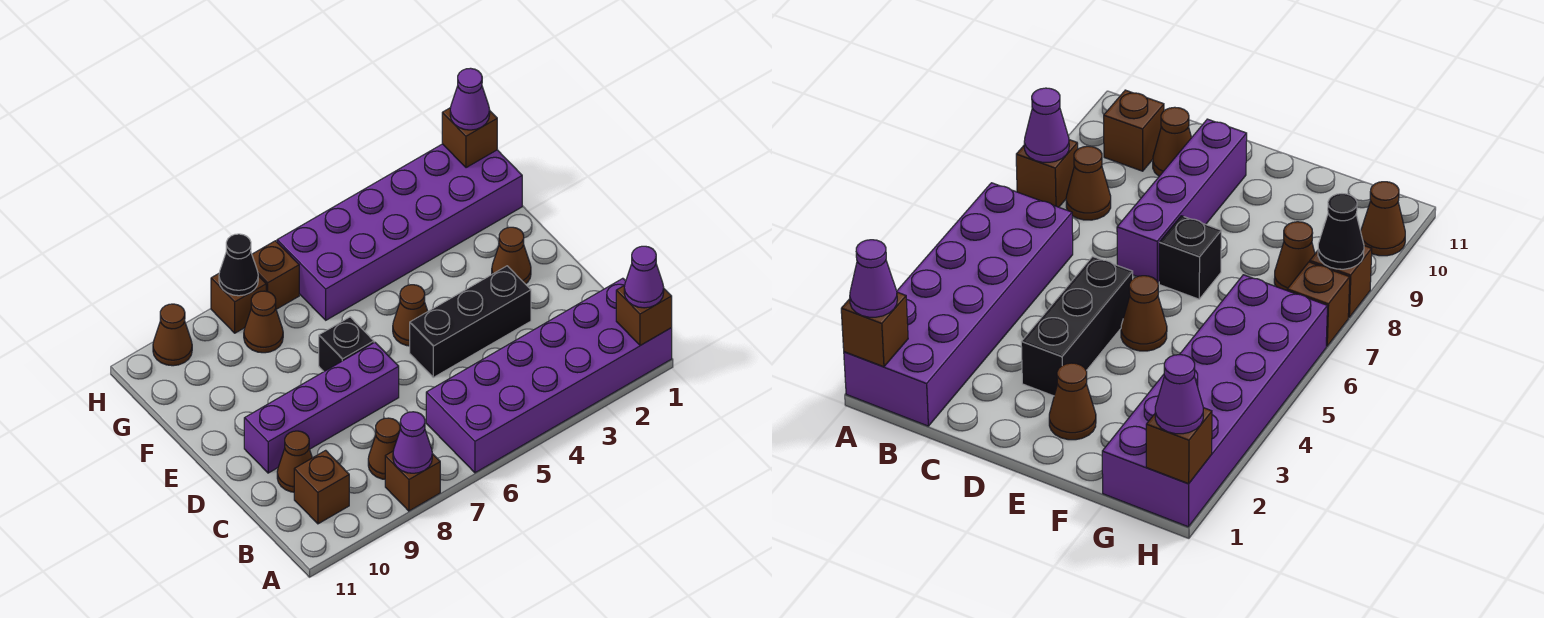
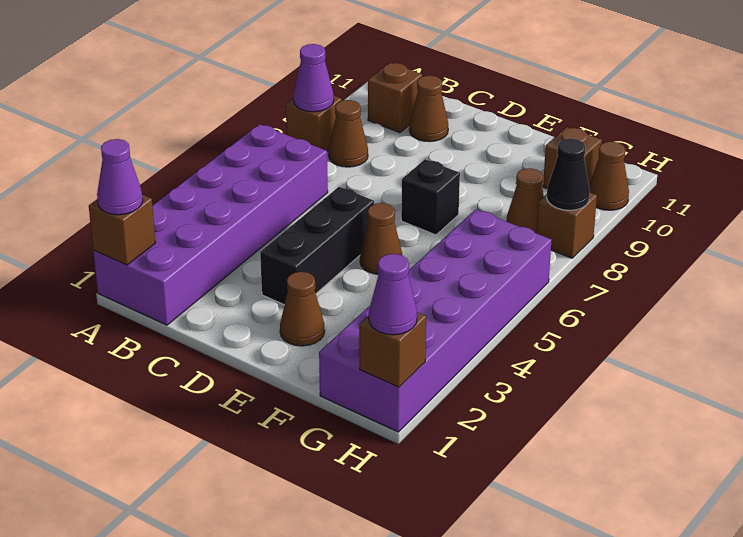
purple 1x4 brick [244,342,399,473] -> none
brown 1x1 brick [252,241,299,309] -> brown 1x1 brick moved to [543,127,602,189]

